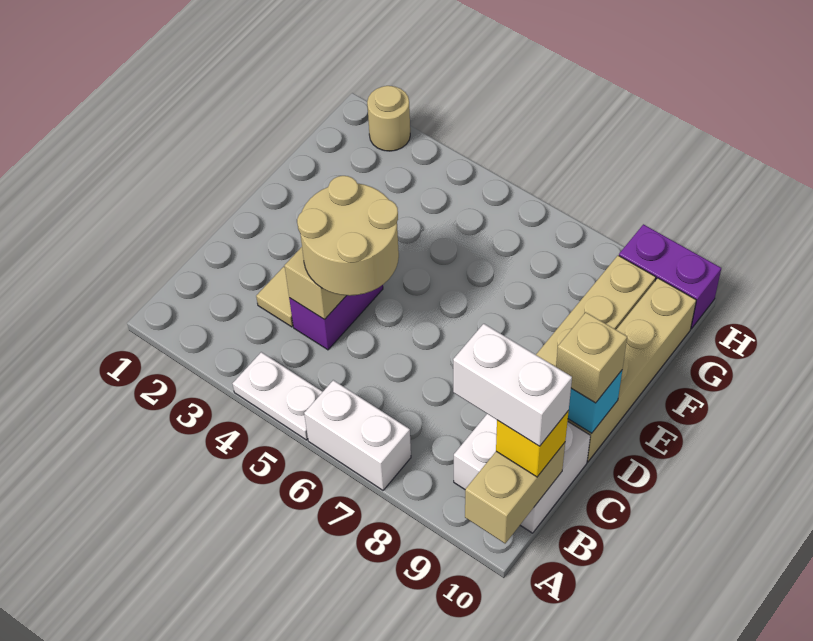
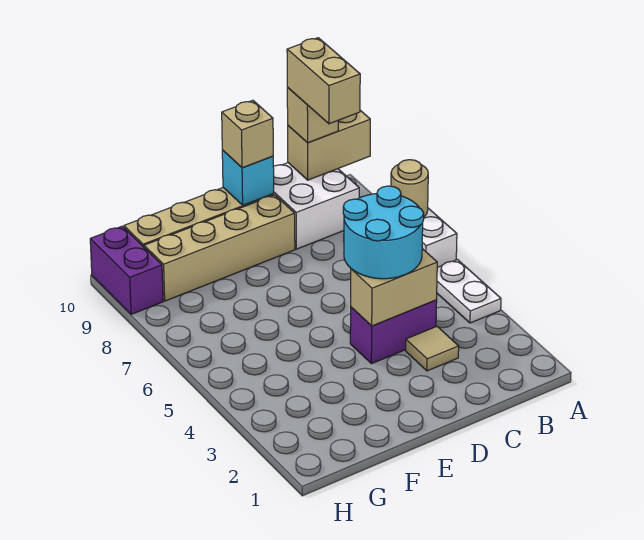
white 1x2 brick [453,324,572,446] -> tan 1x2 brick [287,38,360,124]
yellow 1x1 brick [496,411,569,477] -> tan 1x1 brick [287,88,338,143]
tan 2x2 round brick [297,176,399,296] -> cyan 2x2 round brick [343,186,424,279]
tan 1x1 round brick [367,86,410,151] -> tan 1x1 round brick moved to [391,160,428,217]

